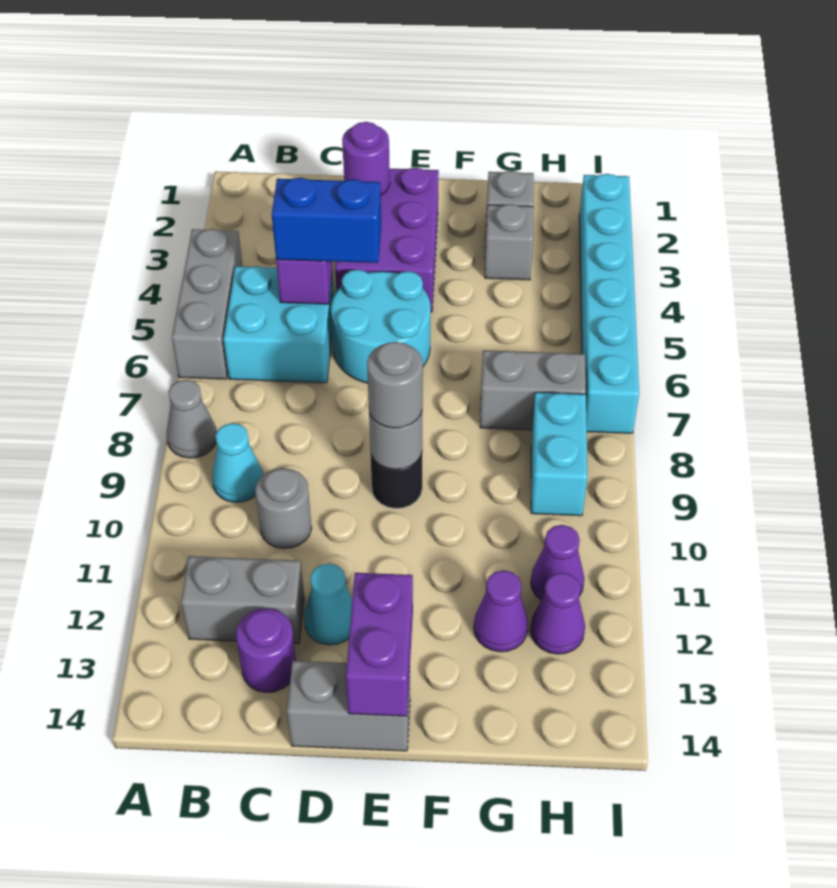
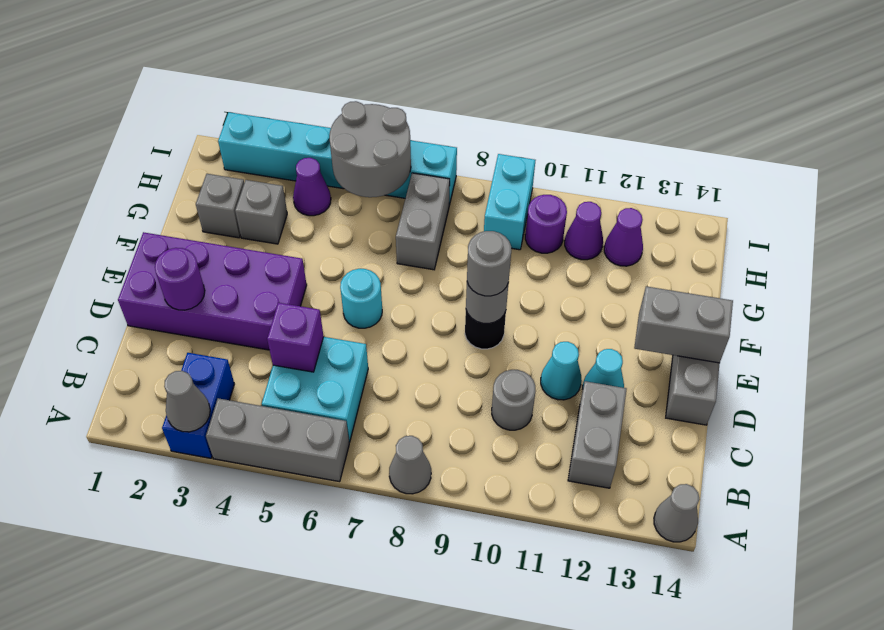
none -> grey 1x1 cone [164,371,210,432]
none -> grey 1x1 cone [654,484,700,542]
cyan 1x1 cone [212,423,263,502] -> cyan 1x1 cone moved to [541,342,582,400]
blue 1x2 brick [272,178,381,263] -> blue 1x2 brick moved to [162,353,234,458]
purple 1x1 round brick [236,608,296,693] -> purple 1x1 round brick moved to [525,195,567,253]
purple 2x3 brick [335,168,439,312] -> purple 2x4 brick [118,232,307,350]
cyan 2x2 round brick [331,270,431,383] -> cyan 1x1 round brick [340,269,382,328]
purple 1x2 brick [346,573,413,716] -> grey 1x2 brick [634,286,733,363]
purple 1x1 cone [474,570,528,652] -> purple 1x1 cone moved to [293,158,331,216]
none -> grey 2x2 round brick [329,101,411,197]
cyan 1x2 brick [531,392,587,516] -> cyan 1x2 brick turned to [484,154,535,250]

